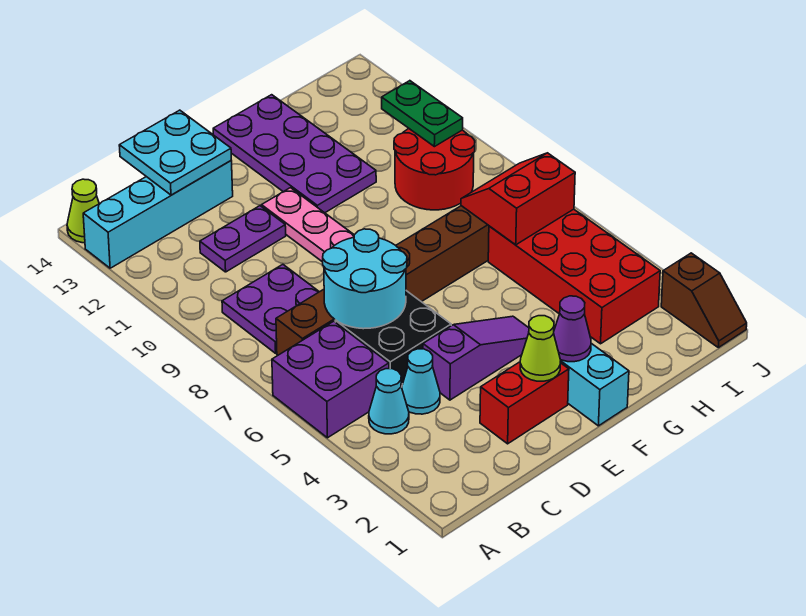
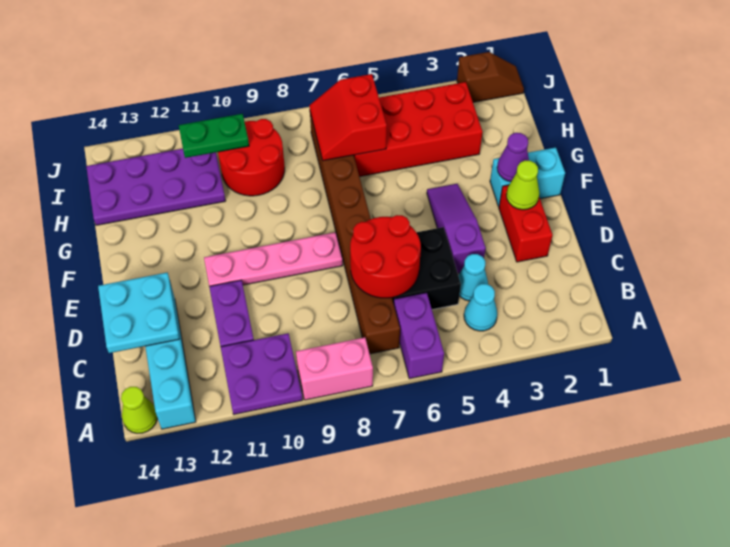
purple 2x2 brick [272,321,389,438] -> purple 1x2 brick [394,293,444,379]
none -> pink 1x2 brick [296,337,373,400]
purple 2x2 plate [222,264,319,353] -> purple 2x2 plate moved to [221,333,303,414]
cyan 2x2 round brick [323,229,407,329] -> red 2x2 round brick [350,215,421,298]
purple 2x4 plate [213,95,376,213] -> purple 2x4 plate moved to [86,149,225,225]

